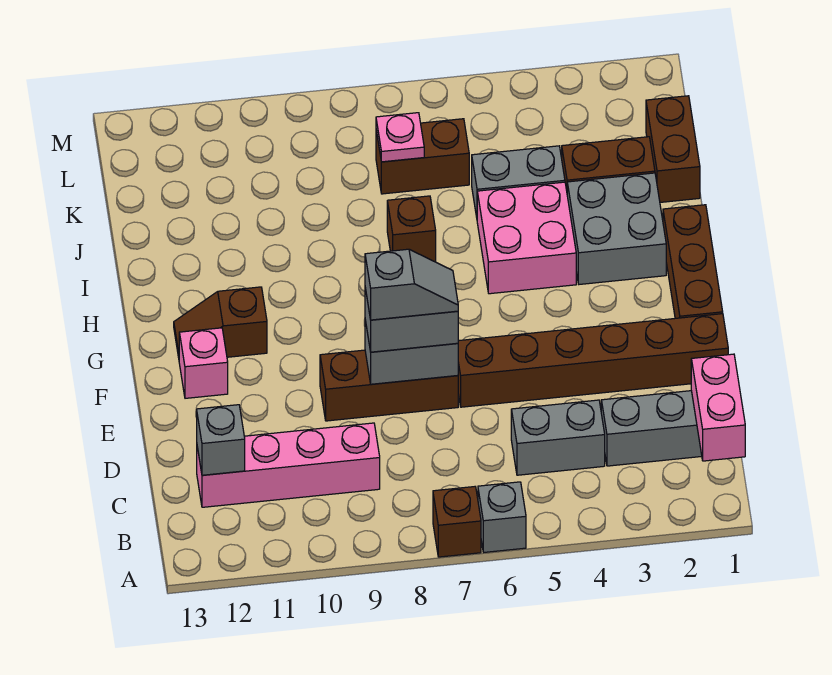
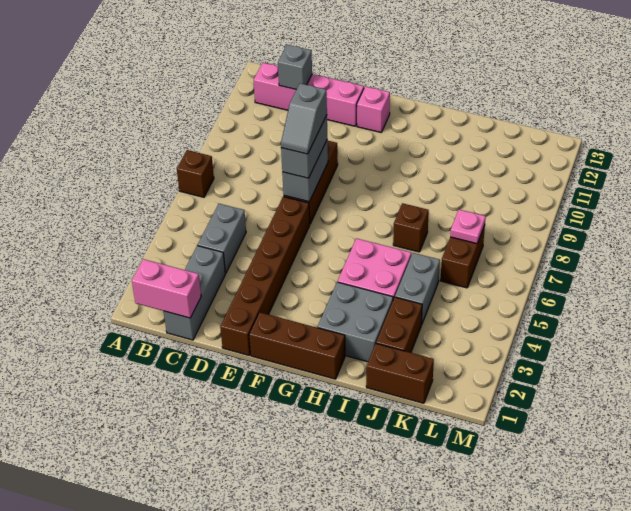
grey 1x1 brick [478,482,526,552] -> none
pink 1x4 brick [197,423,380,507] -> pink 1x4 brick turned to [254,63,364,126]
brown 1x2 slope [174,287,267,358] -> none

